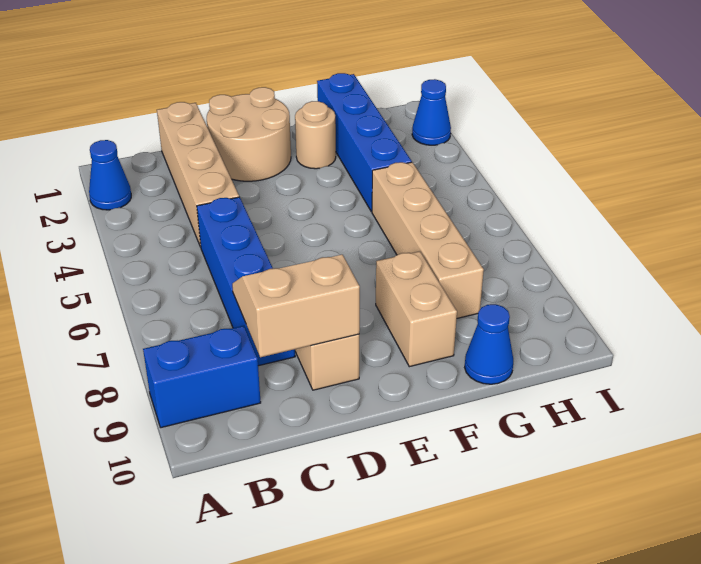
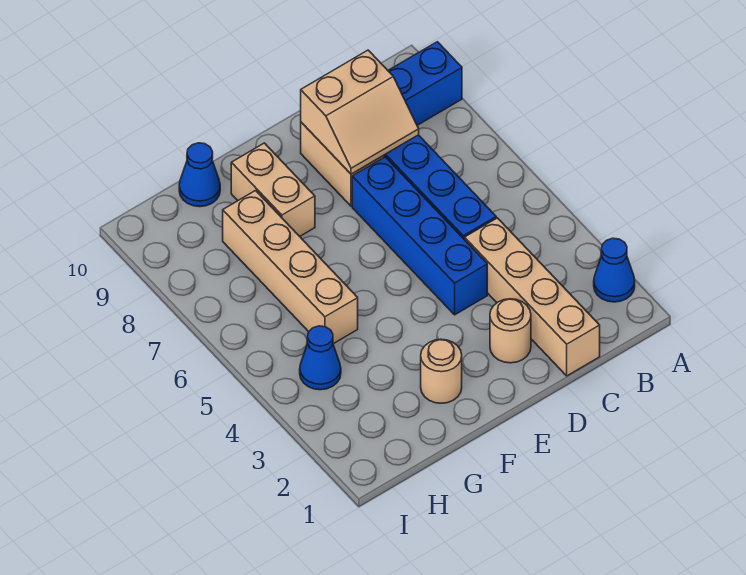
tan 2x2 round brick [207,87,291,181] -> tan 1x1 round brick [490,299,531,363]
blue 1x4 brick [317,73,412,211] -> blue 1x4 brick moved to [352,157,487,315]
blue 1x1 cone [412,79,451,145] -> blue 1x1 cone moved to [300,326,341,390]

